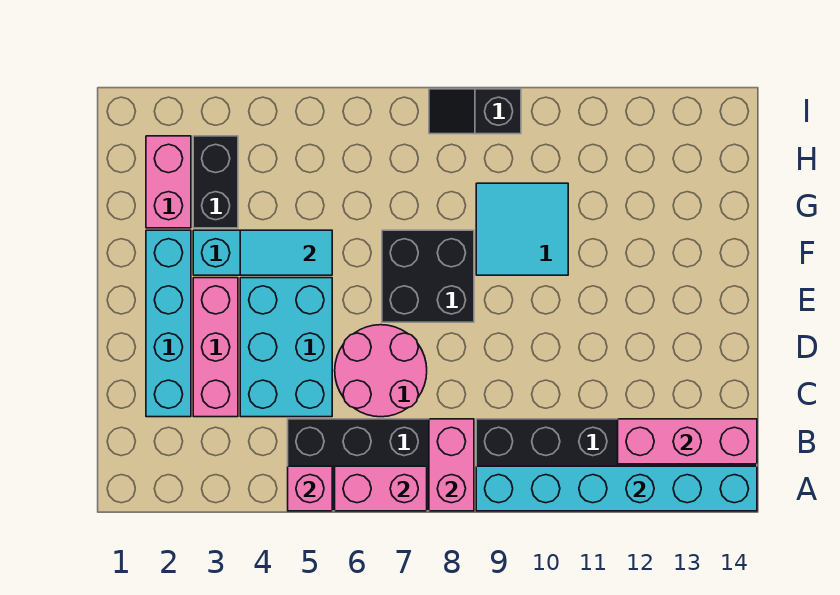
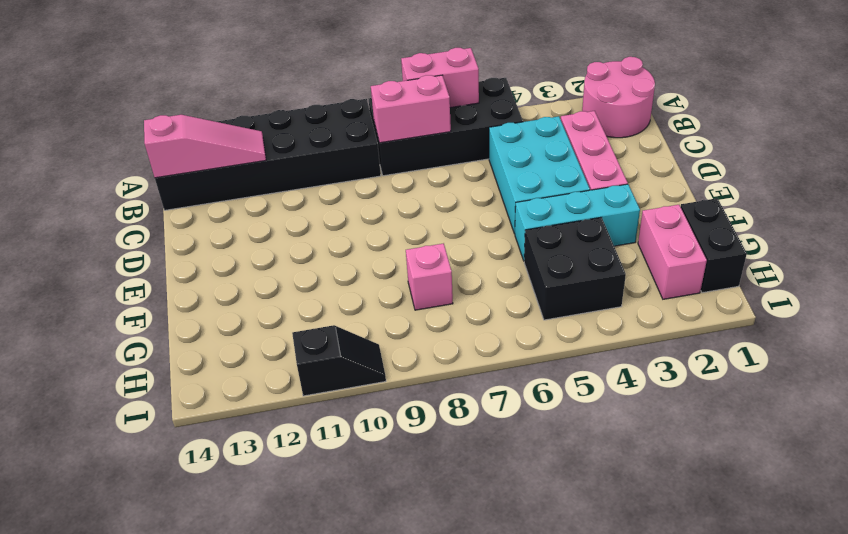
pink 1x1 brick [288,466,332,511] -> pink 1x1 brick moved to [406,243,453,310]
pink 1x2 brick [429,419,474,511] -> pink 1x2 brick turned to [371,75,451,143]
cyan 1x6 brick [476,466,757,511] -> none
pink 1x3 brick [618,419,757,464] -> pink 1x3 slope [144,115,266,178]
cyan 1x4 brick [146,230,191,417] -> none
pink 2x2 round brick [335,325,427,417] -> pink 2x2 round brick moved to [582,57,655,138]
black 2x2 brick [382,230,474,322] -> black 2x2 brick moved to [524,217,626,320]
cyan 1x2 tile [240,230,332,275] -> none
cyan 2x2 tile [476,183,568,275] -> none
black 1x2 brick [193,136,238,228] -> black 1x2 brick moved to [681,198,747,293]
black 1x2 slope [429,89,521,134] -> black 1x2 slope moved to [292,325,386,396]

